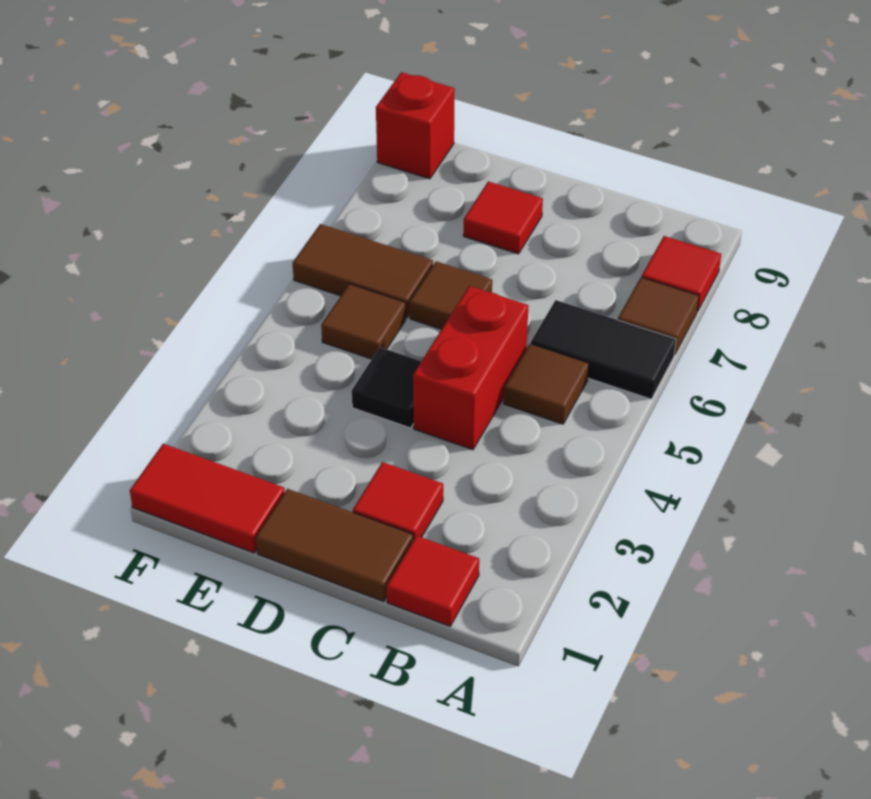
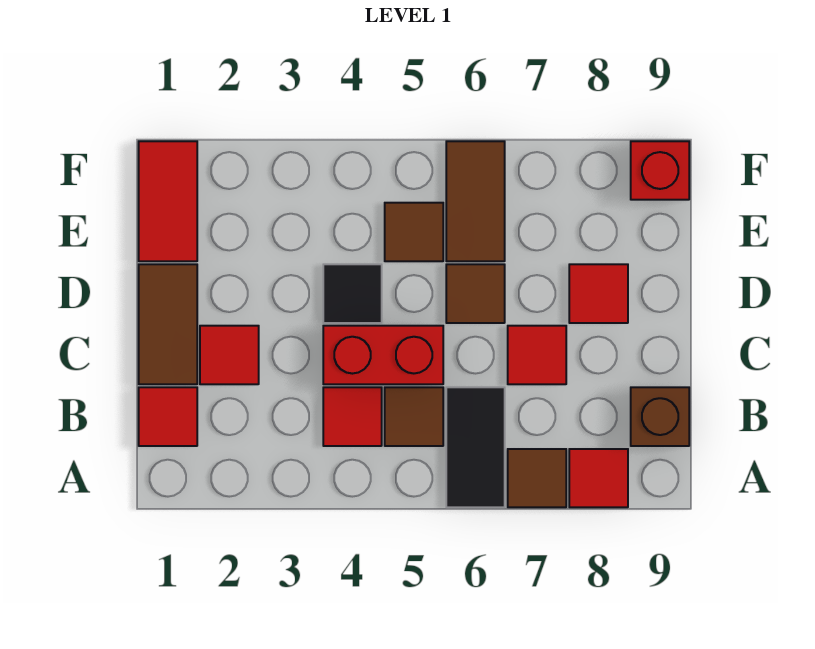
none -> red 1x1 tile [323,387,382,446]
none -> brown 1x1 brick [631,387,689,446]
none -> red 1x1 tile [508,326,566,384]

